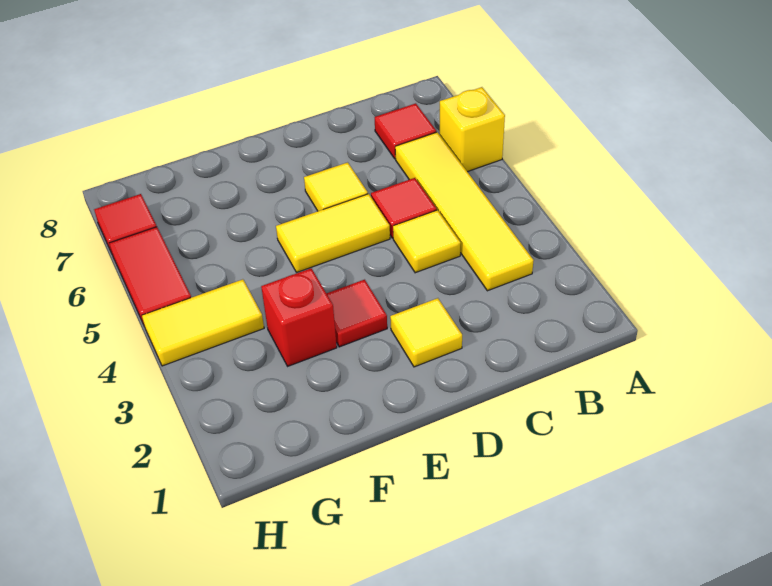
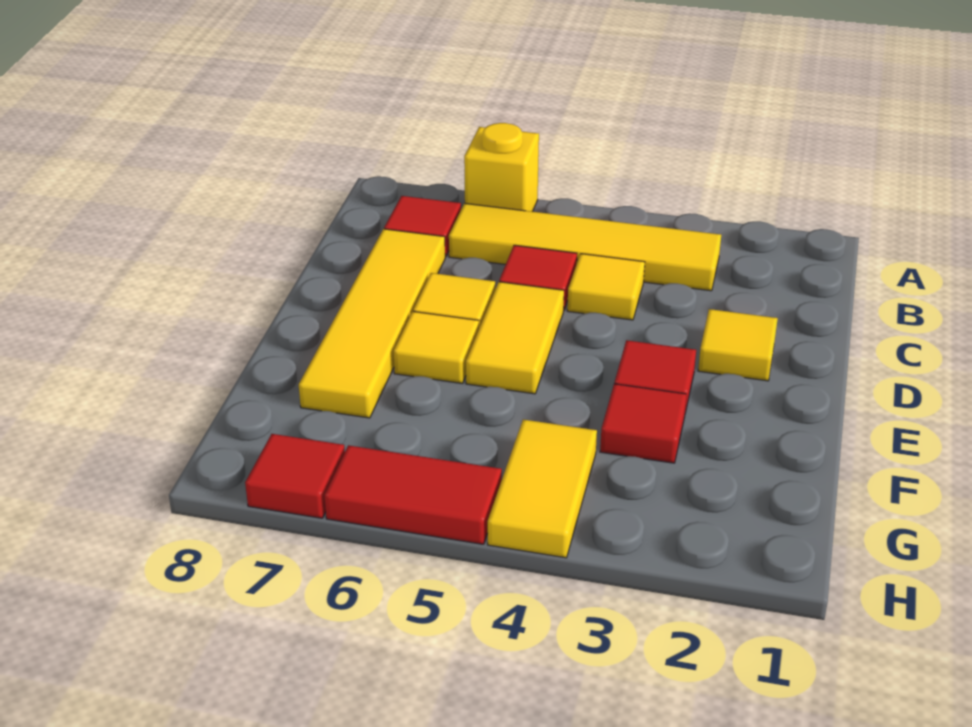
none -> yellow 1x4 tile [299,229,445,418]
none -> yellow 1x1 tile [393,311,479,383]
red 1x1 brick [261,268,337,366] -> red 1x1 tile [600,384,687,463]

